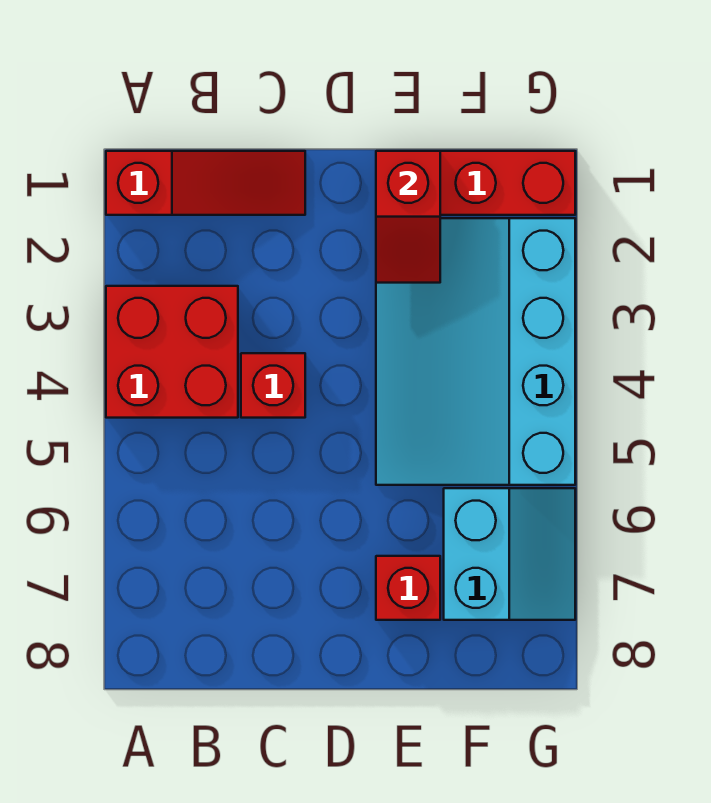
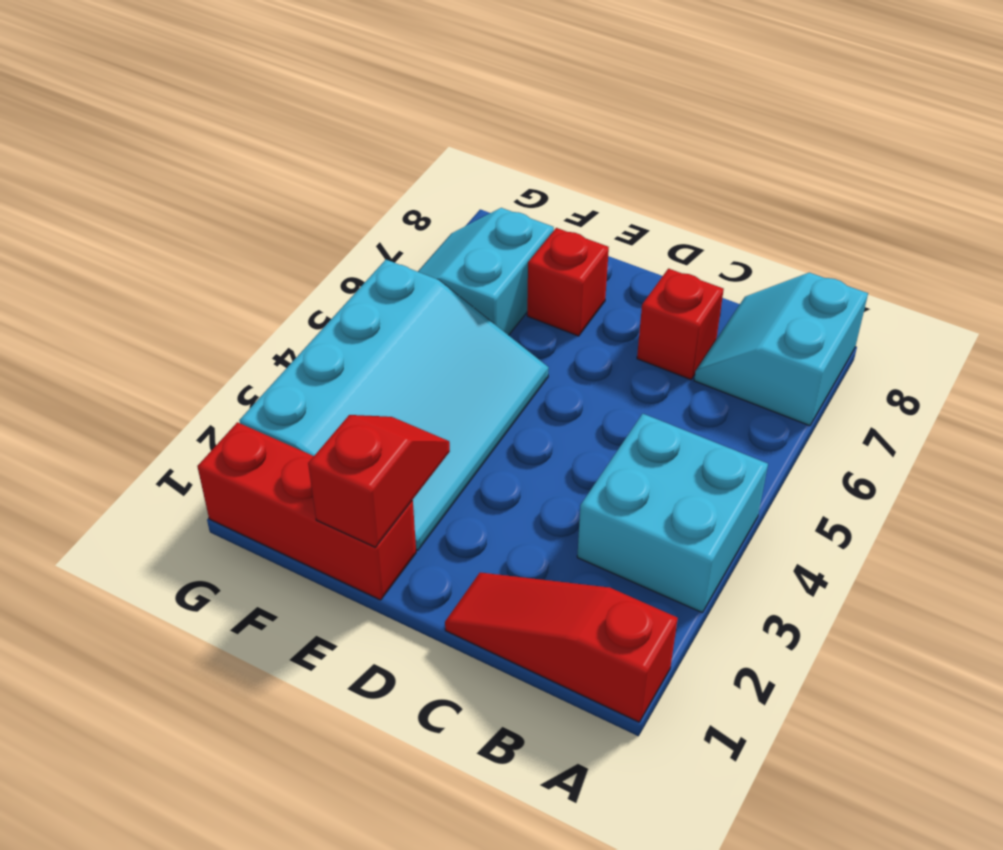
red 2x2 brick [106,286,238,418] -> cyan 2x2 brick [577,414,768,613]
none -> cyan 2x2 slope [694,273,868,426]
red 1x1 brick [241,353,305,418] -> red 1x1 brick moved to [637,269,724,380]

